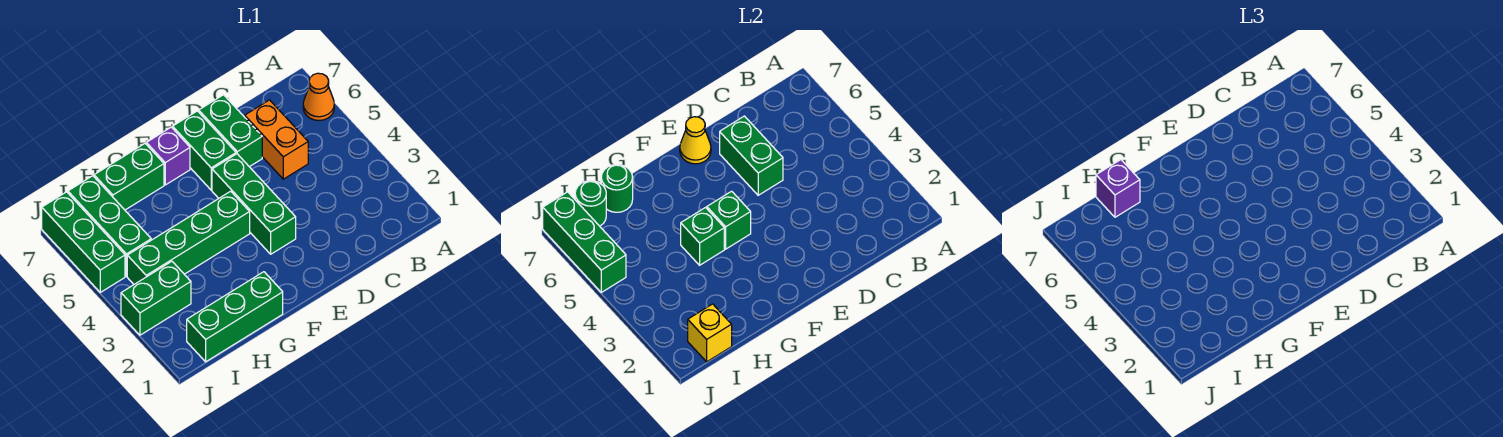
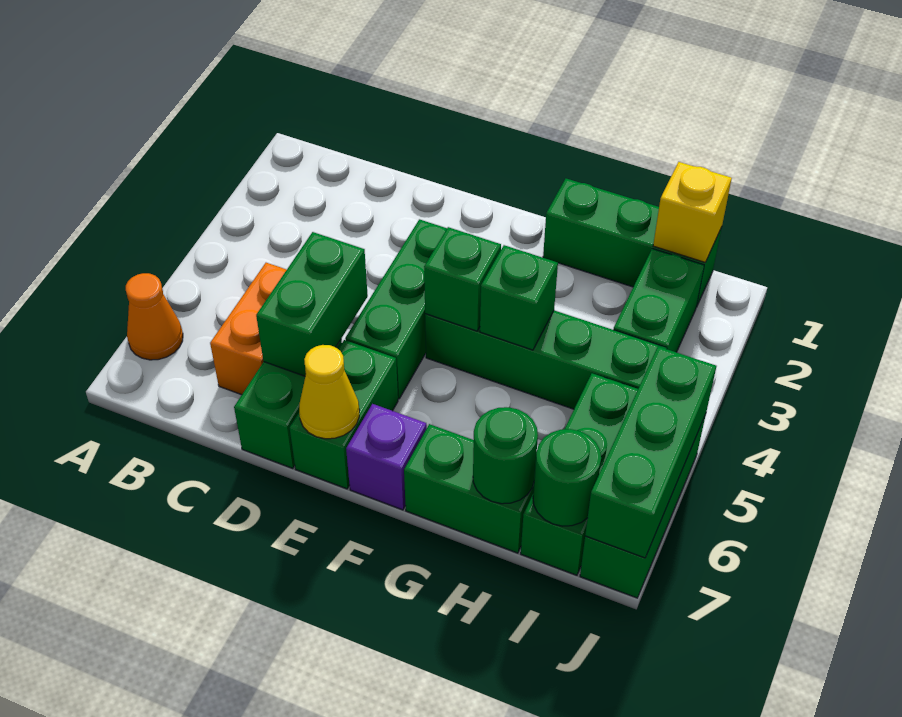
purple 1x1 brick [1096,160,1140,217] -> none
green 1x2 brick [121,261,191,335] -> green 1x2 brick turned to [613,249,704,352]

